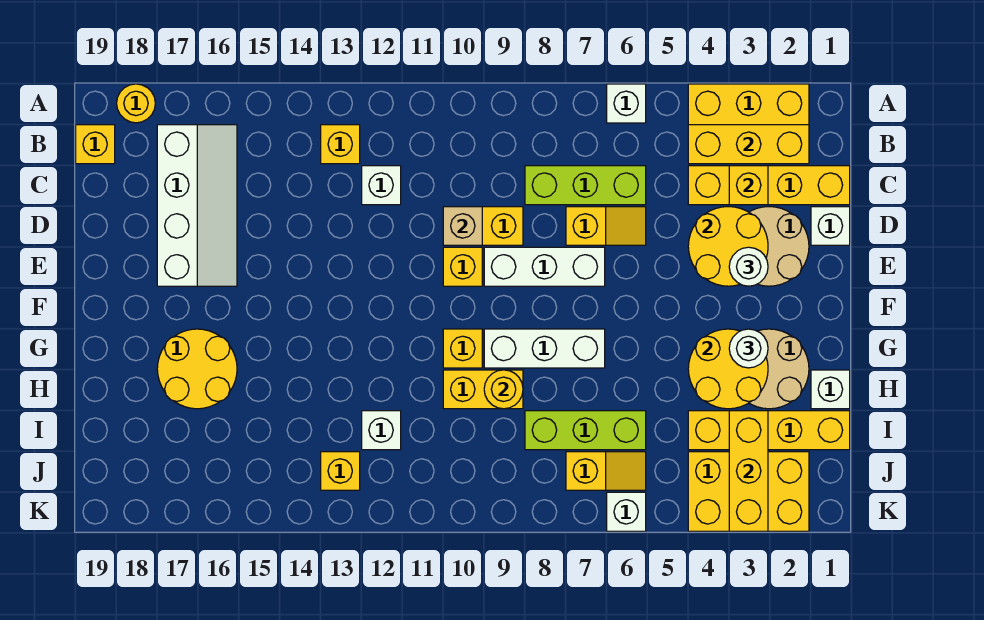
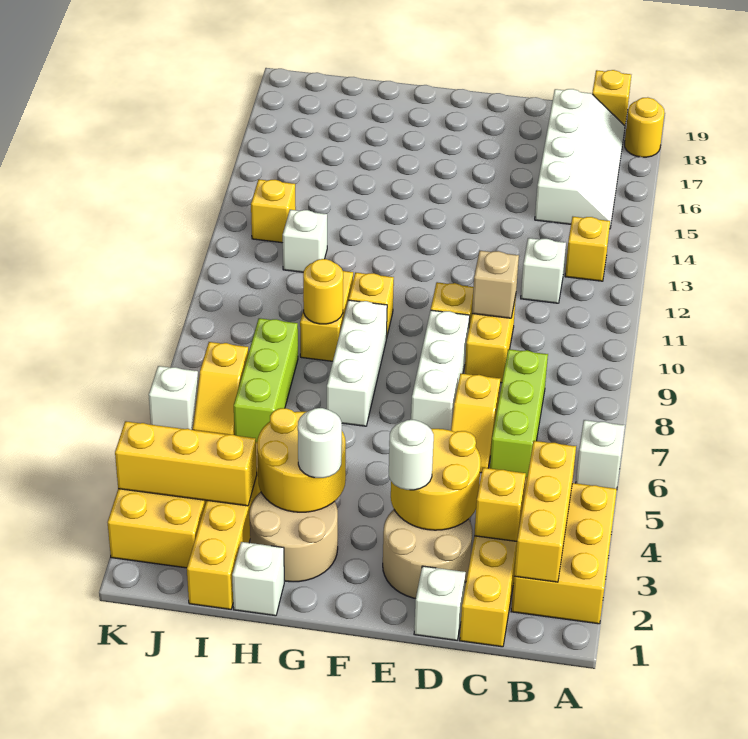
white 2x4 slope [157,125,237,286] -> white 2x4 slope turned to [535,89,625,229]
yellow 2x2 round brick [157,329,237,409] -> none

